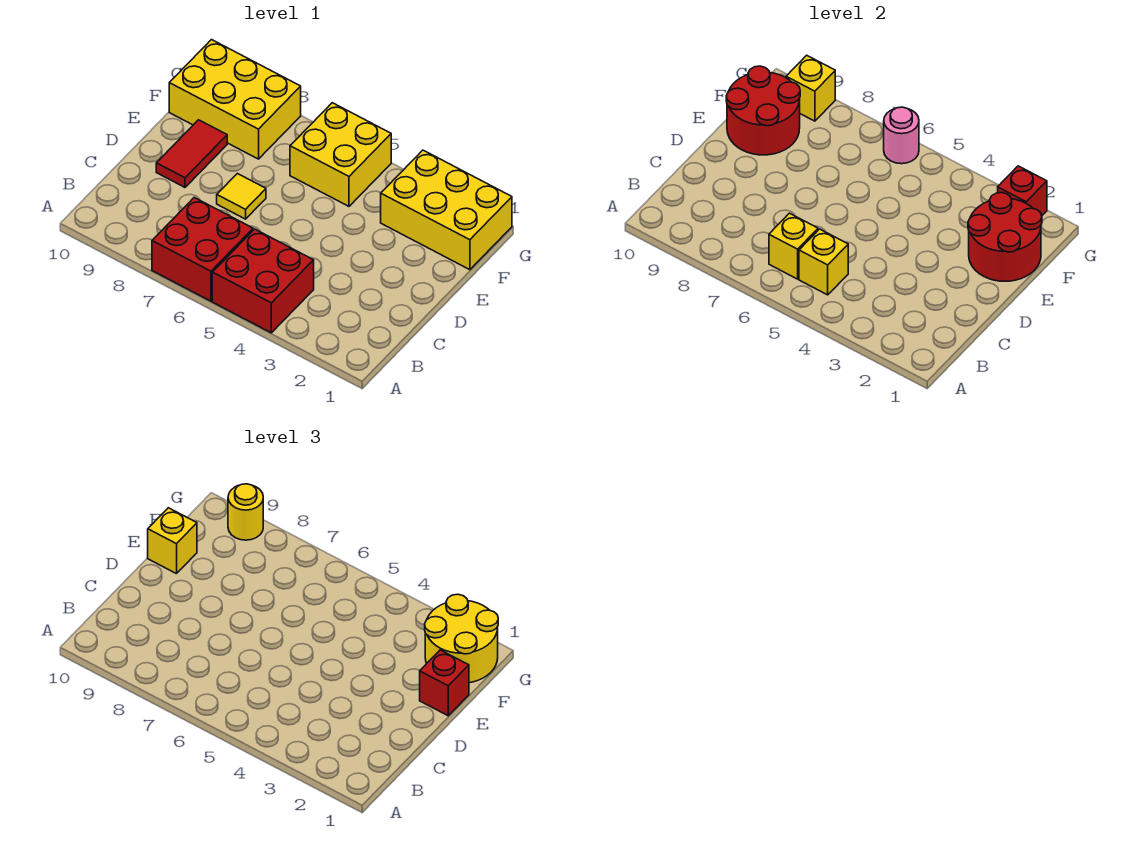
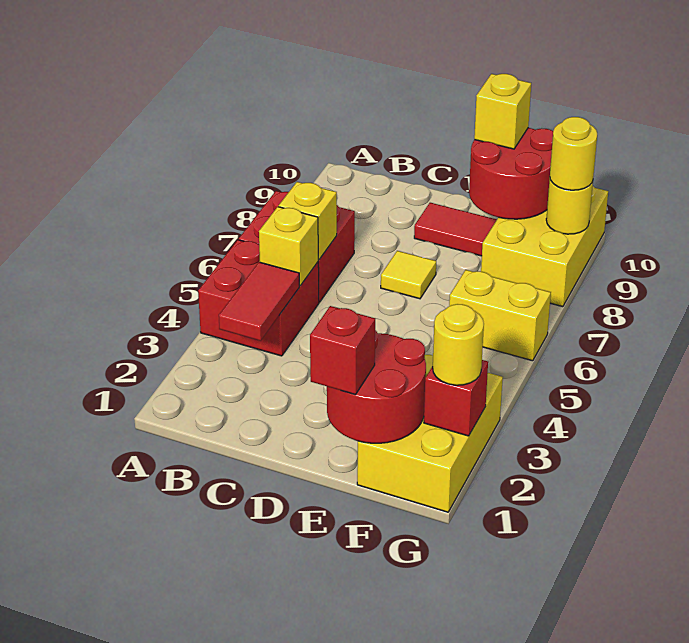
none -> red 1x2 tile [219,262,299,341]
yellow 2x2 round brick [425,594,498,683] -> yellow 1x1 round brick [433,304,484,385]
yellow 2x2 brick [290,103,391,206] -> yellow 1x2 brick [449,270,551,361]
pink 1x1 round brick [884,107,919,164] -> none
yellow 1x1 brick [786,55,835,121] -> yellow 1x1 round brick [546,180,593,234]

